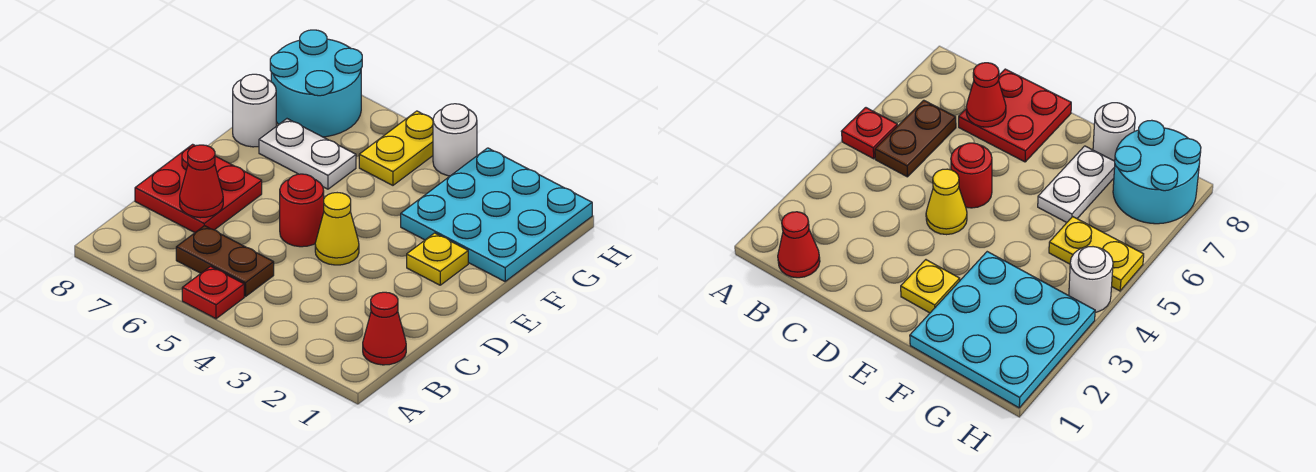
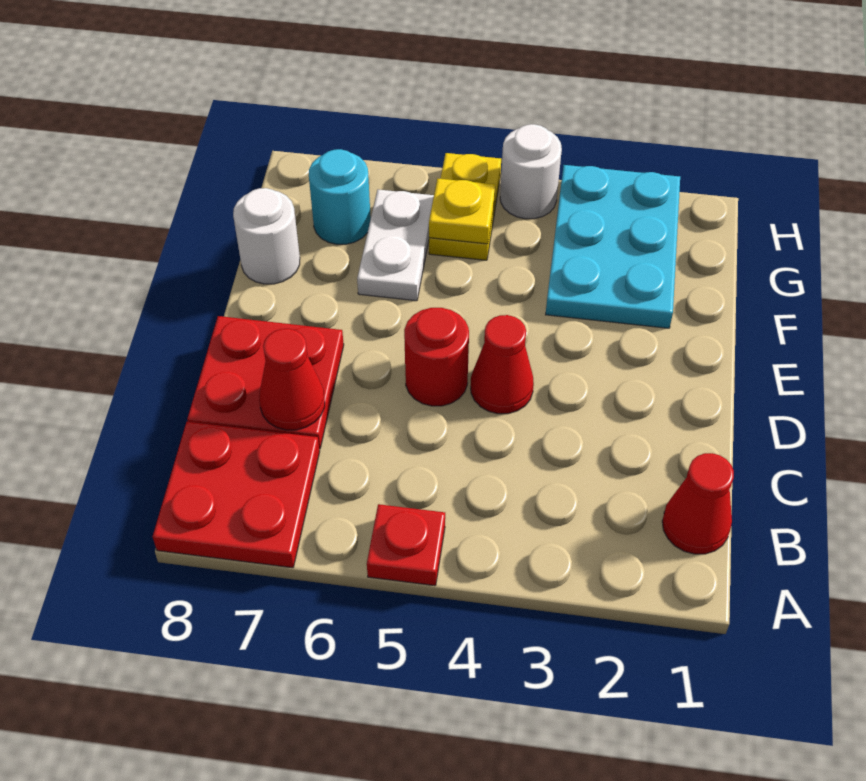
none -> red 2x2 plate [153,422,320,568]
brown 1x2 plate [176,226,274,296] -> none
yellow 1x1 cone [315,193,359,265] -> red 1x1 cone [471,315,534,414]
yellow 1x1 plate [407,233,468,285] -> yellow 1x1 plate moved to [429,179,495,244]
cyan 3x3 plate [401,148,592,281] -> cyan 2x3 plate [546,165,680,328]
white 1x2 plate [259,119,356,189] -> white 1x2 plate turned to [357,190,434,301]
cyan 2x2 round brick [270,30,362,137] -> cyan 1x1 round brick [309,149,371,244]

